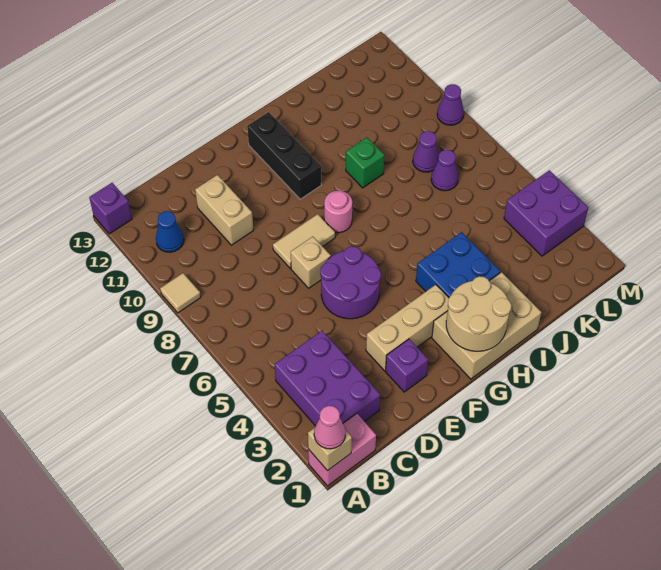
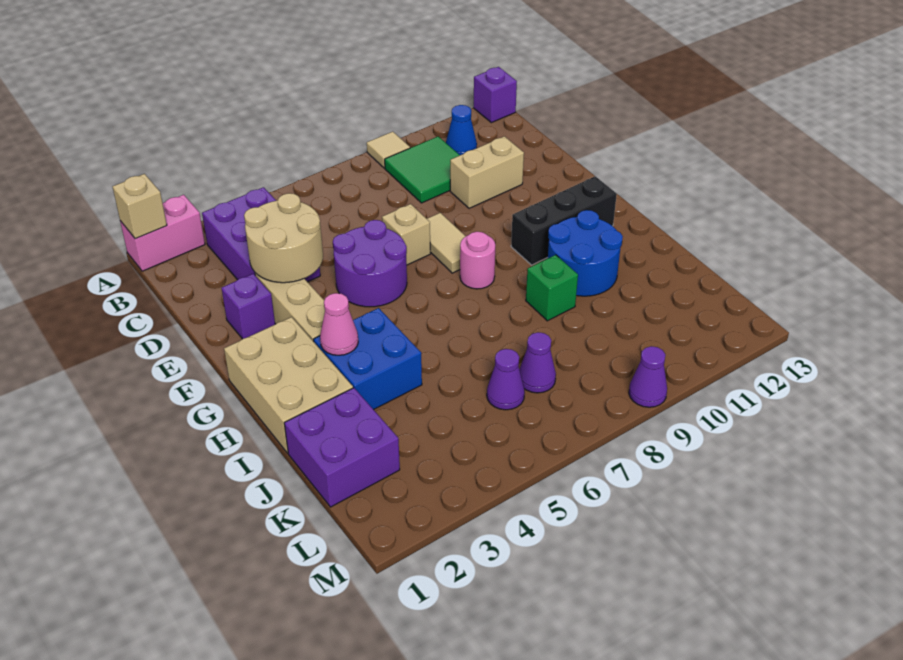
pink 1x2 brick [308,414,376,486] -> pink 1x2 brick turned to [120,195,205,271]
pink 1x1 cone [314,406,345,449] -> pink 1x1 cone moved to [320,293,358,355]
purple 2x3 brick [275,331,380,426] -> purple 2x3 brick turned to [202,187,320,282]
none -> green 2x2 tile [385,136,460,203]
tan 2x2 round brick [446,276,511,351] -> tan 2x2 round brick moved to [244,193,323,283]
none -> blue 2x2 round brick [548,210,623,296]
purple 1x1 cone [413,131,439,172] -> purple 1x1 cone moved to [487,349,525,410]
purple 2x2 brick [504,170,588,256] -> purple 2x2 brick moved to [284,388,400,507]

